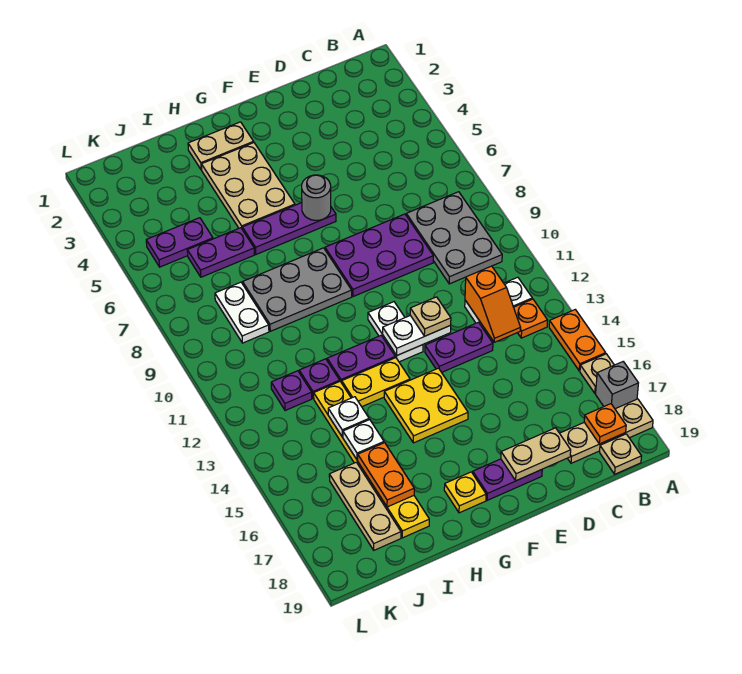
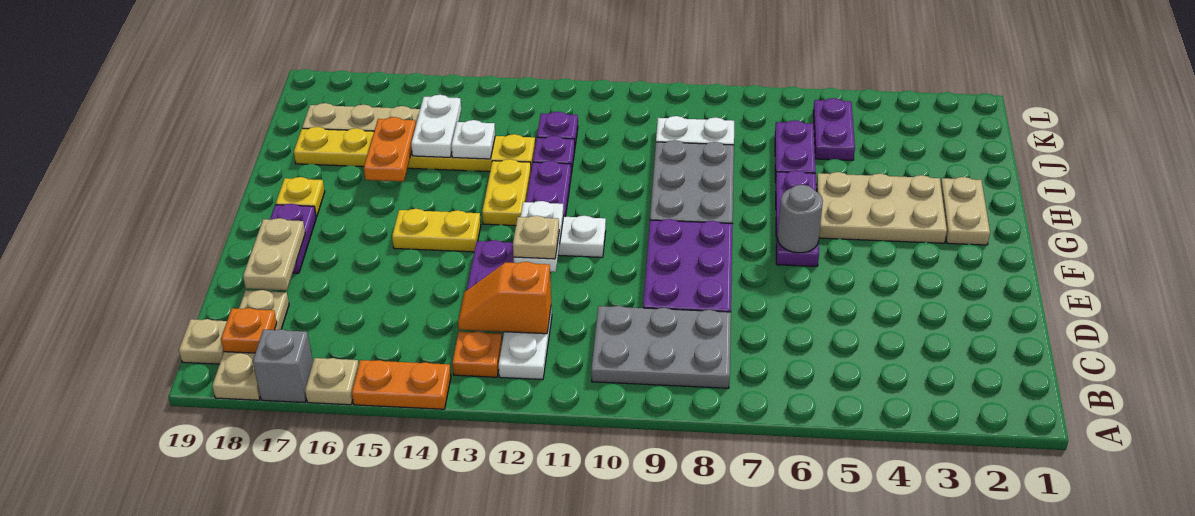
yellow 2x2 plate [384,368,468,443] -> yellow 1x2 plate [392,209,481,252]
white 1x1 plate [343,420,384,460] -> white 1x2 plate [411,95,461,157]
orange 1x2 plate [358,443,414,507] -> orange 1x2 plate turned to [364,117,416,181]

